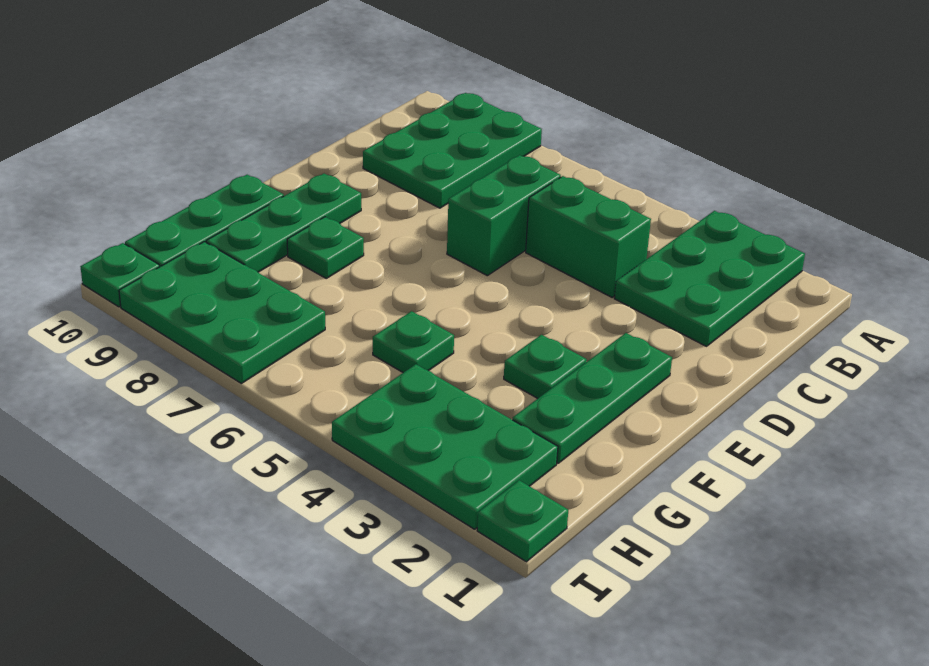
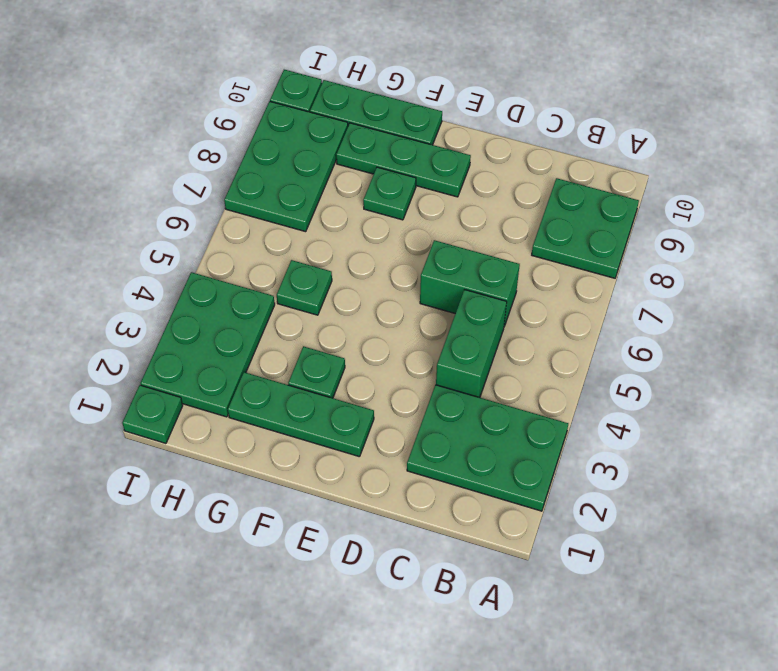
green 2x3 plate [363,93,542,208] -> green 2x2 plate [532,178,639,278]

